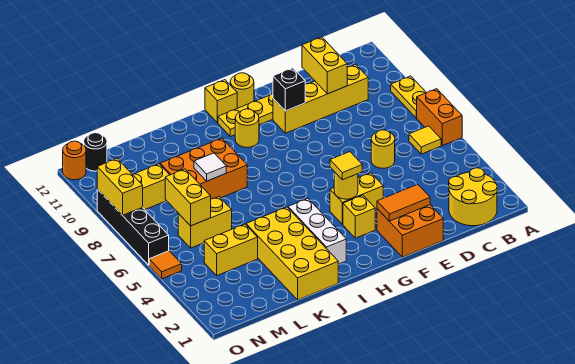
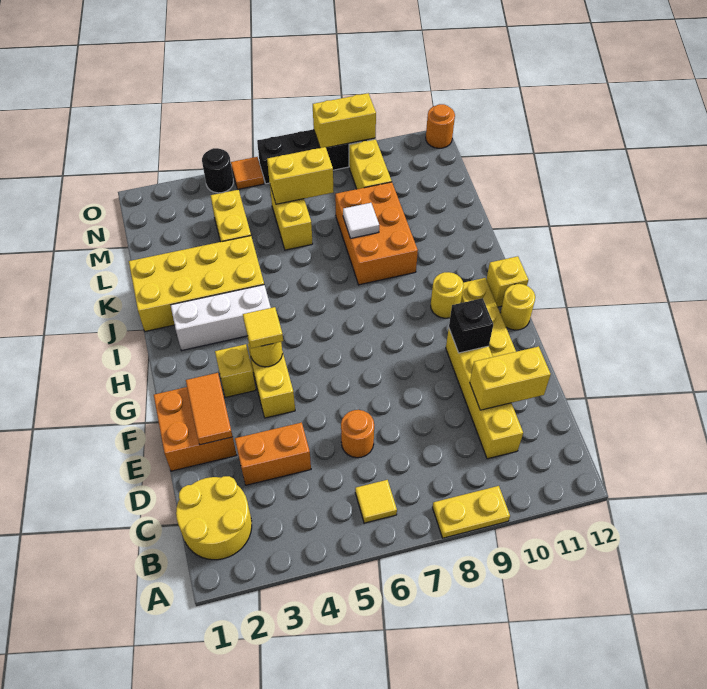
orange 1x2 brick [417,89,462,146] -> orange 1x2 brick moved to [235,422,311,485]
yellow 1x1 round brick [371,130,395,168] -> orange 1x1 round brick [341,410,374,458]
black 1x1 round brick [84,133,107,171] -> black 1x1 round brick moved to [202,148,233,193]

